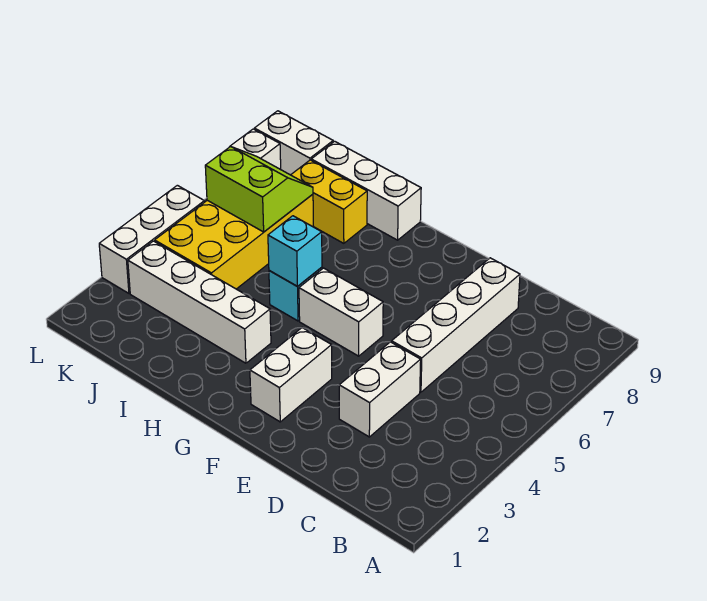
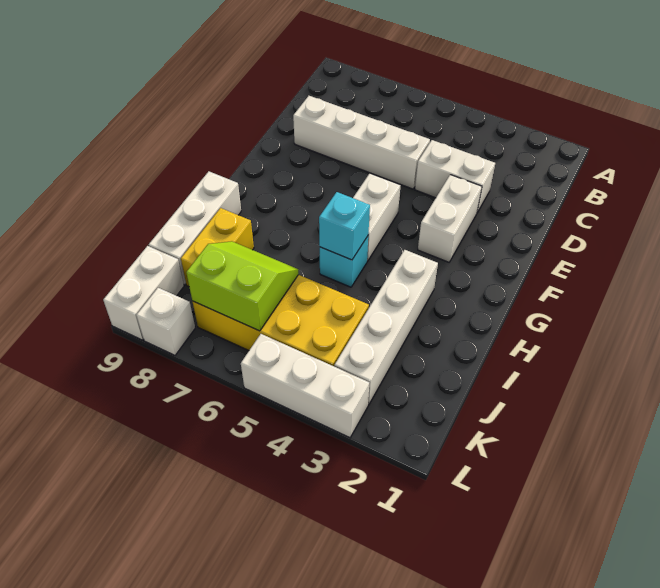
white 1x2 brick [250,328,332,422] -> white 1x2 brick turned to [418,175,482,262]
lime 2x2 slope [205,146,313,232] -> lime 2x2 slope turned to [186,241,298,331]

